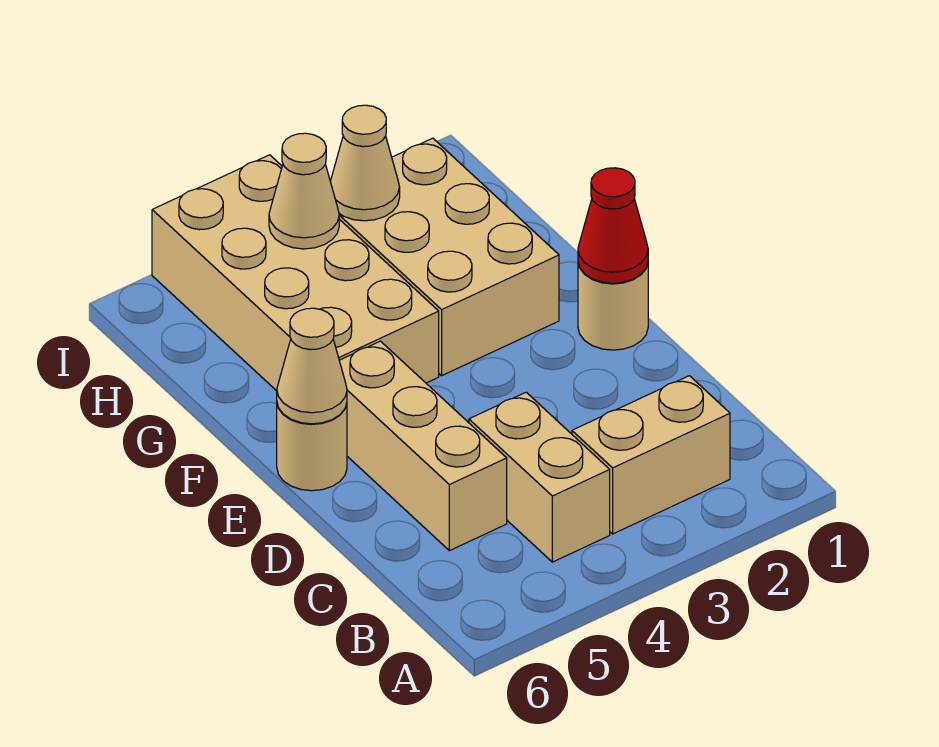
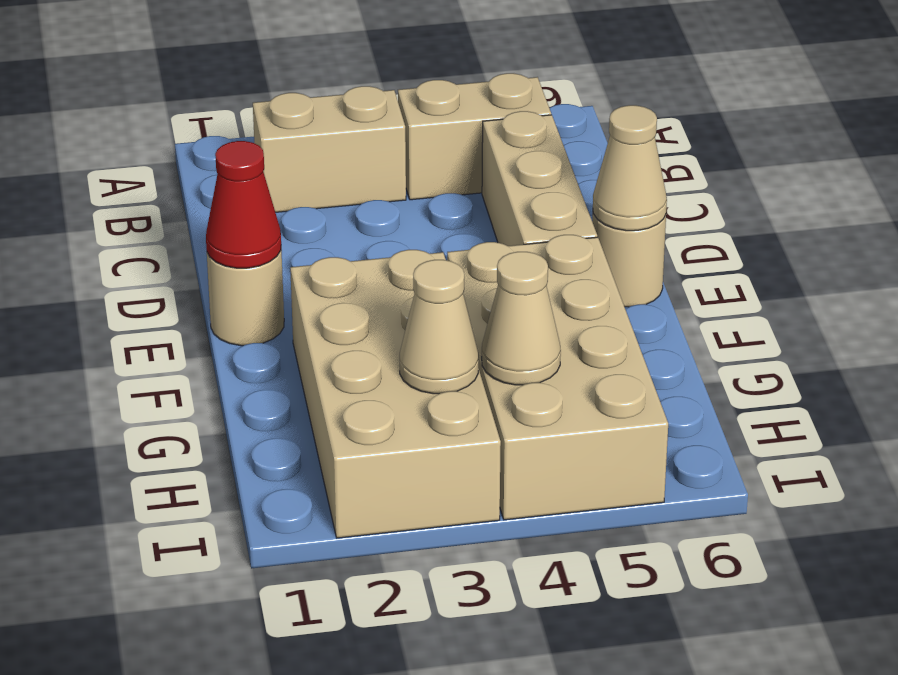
tan 1x2 brick [469,392,610,562] -> tan 1x2 brick turned to [398,73,551,200]
tan 2x3 brick [339,138,559,376] -> tan 2x4 brick [290,250,501,538]

